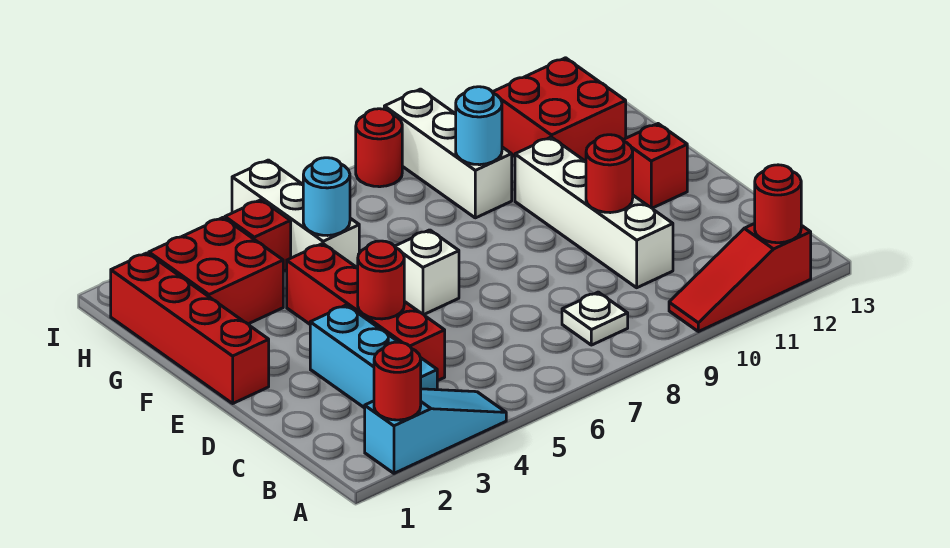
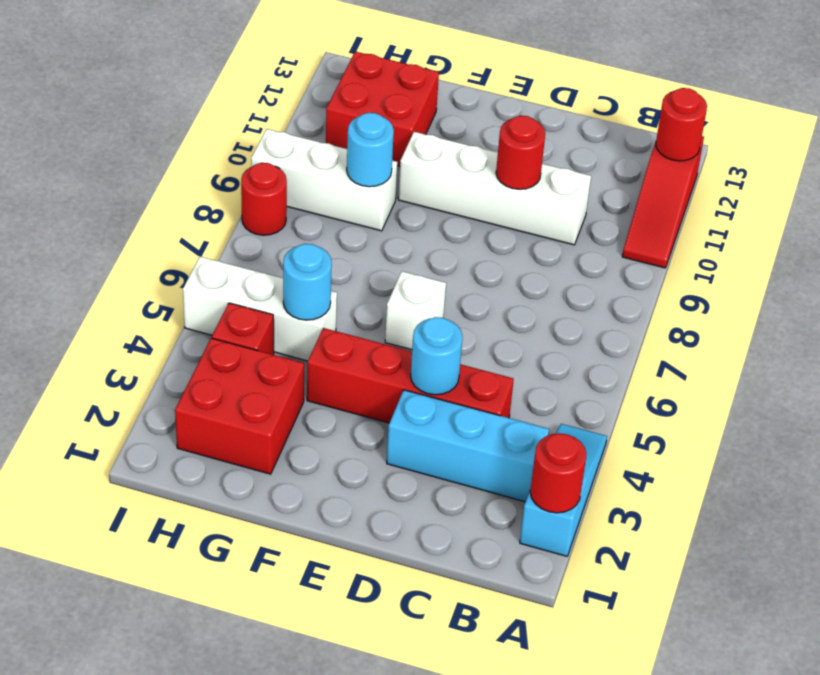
white 1x1 plate [562,292,628,345] -> none
red 1x1 round brick [358,241,404,319] -> cyan 1x1 round brick [411,317,463,395]
red 1x4 brick [111,253,269,403] -> none
red 1x1 brick [623,124,687,208] -> none

